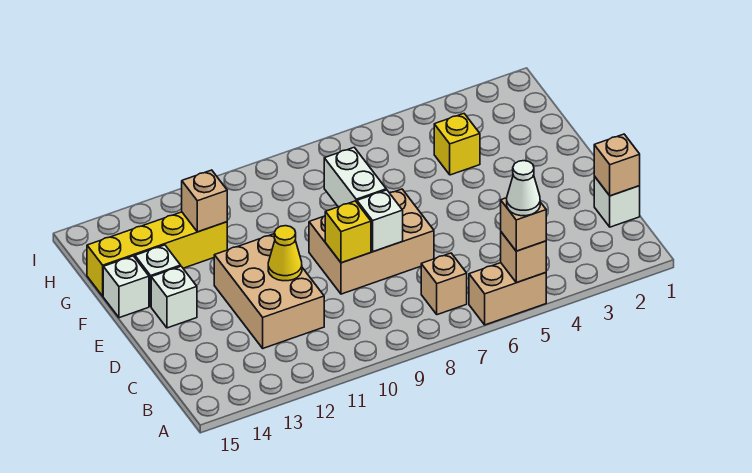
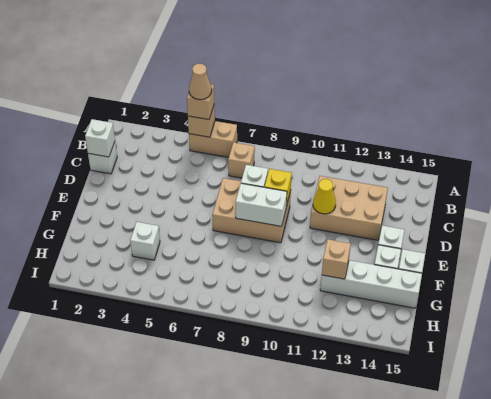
white 1x1 cone [507,161,540,216] -> tan 1x1 cone [189,64,212,100]
tan 1x1 brick [594,134,640,196] -> white 1x1 brick [85,119,115,157]
tan 2x3 brick [214,234,324,348] -> tan 2x3 brick turned to [310,176,388,240]
white 1x2 brick [324,147,386,207] -> white 1x2 brick turned to [236,183,287,226]
yellow 1x1 brick [434,114,480,175] -> white 1x1 brick [130,222,160,260]
yellow 1x4 brick [87,212,227,296] -> white 1x4 brick [320,260,422,308]

